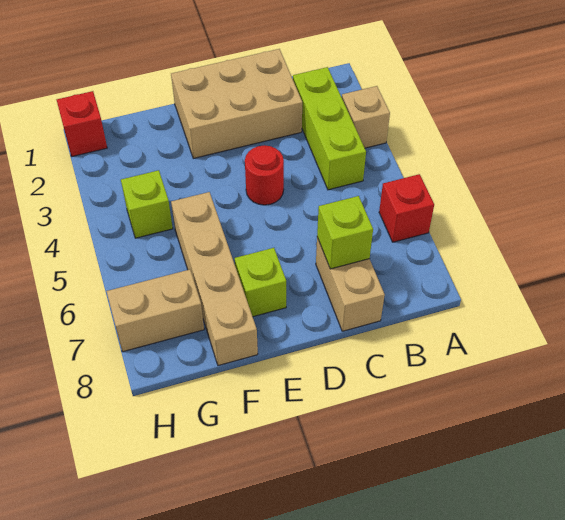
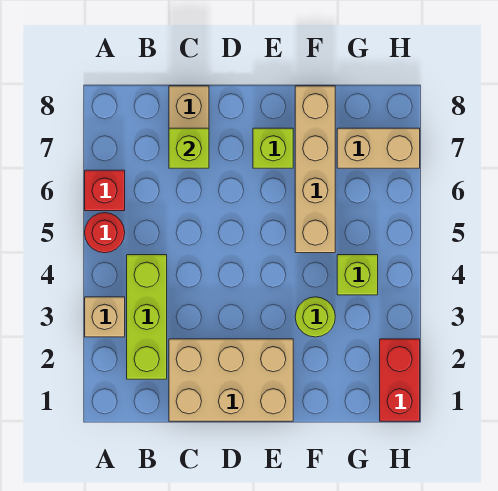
red 1x1 round brick [245,145,284,205] -> red 1x1 round brick moved to [85,213,125,253]
none -> lime 1x1 round brick [295,297,335,337]
red 1x1 brick [57,91,107,156] -> red 1x2 brick [380,339,420,421]

